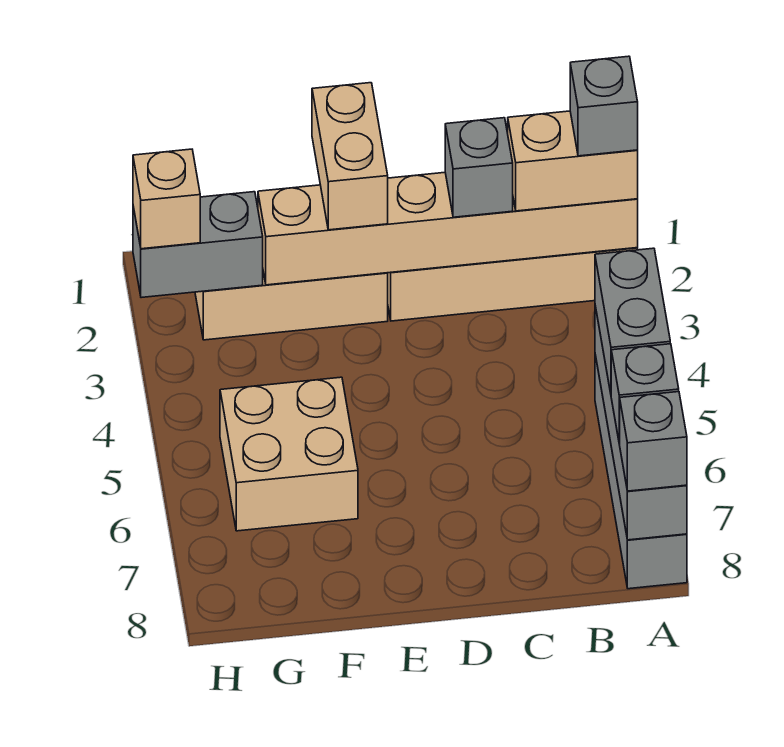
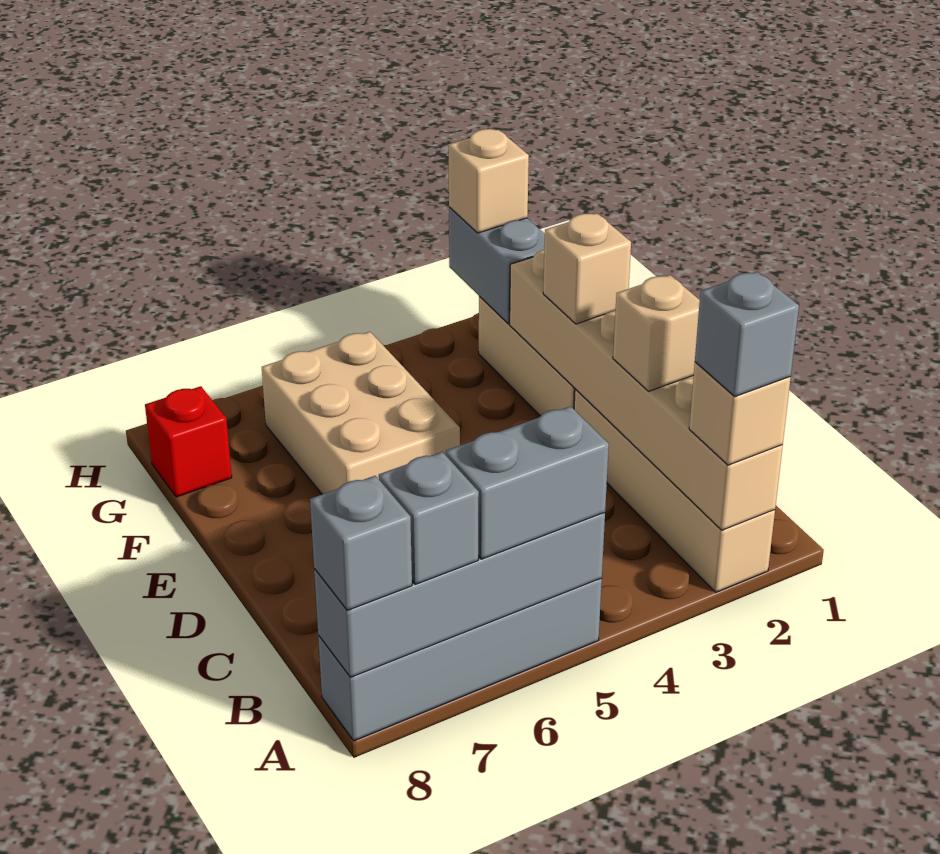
tan 1x2 brick [508,111,638,211] -> tan 1x1 brick [689,362,791,465]
grey 1x1 brick [445,118,513,217] -> tan 1x1 brick [613,275,700,391]
tan 1x2 brick [312,83,388,230] -> tan 1x1 brick [543,213,631,324]
tan 2x2 brick [220,377,358,531] -> tan 2x3 brick [262,332,460,494]
none -> red 1x1 brick [145,386,232,497]

